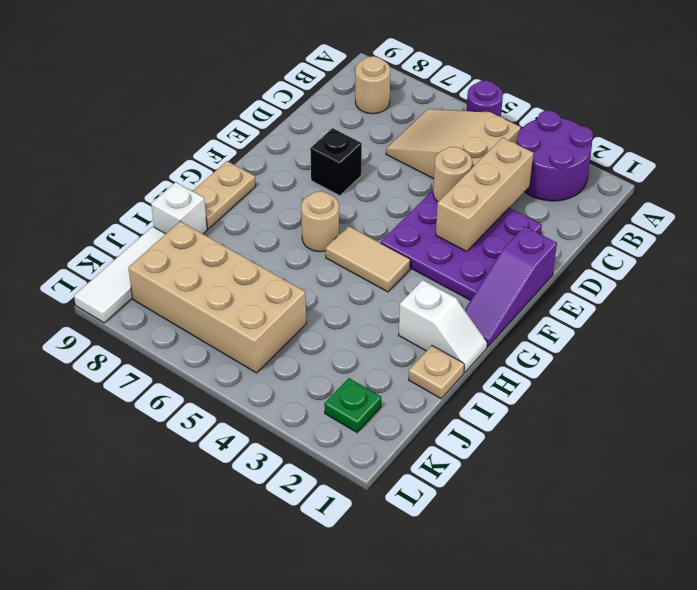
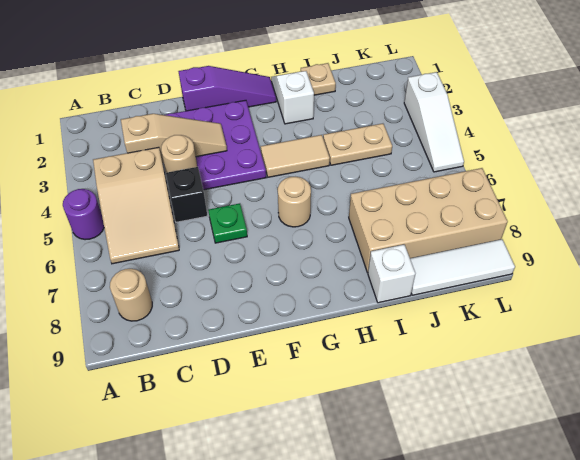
purple 2x2 round brick [516,111,593,201] -> none
tan 1x3 brick [436,138,534,251] -> tan 1x3 slope [121,114,227,163]
black 1x1 brick [310,128,362,196] -> black 1x1 brick moved to [166,167,207,222]
tan 1x2 tile [326,226,410,292] -> tan 1x2 tile turned to [261,135,330,177]
tan 1x2 plate [193,161,256,229] -> tan 1x2 plate moved to [323,124,392,165]
tan 2x4 brick [128,221,306,373] -> tan 2x4 brick turned to [349,168,508,273]
green 1x1 plate [324,378,381,432] -> green 1x1 plate moved to [208,203,247,243]
none -> white 1x3 slope [404,72,464,172]

